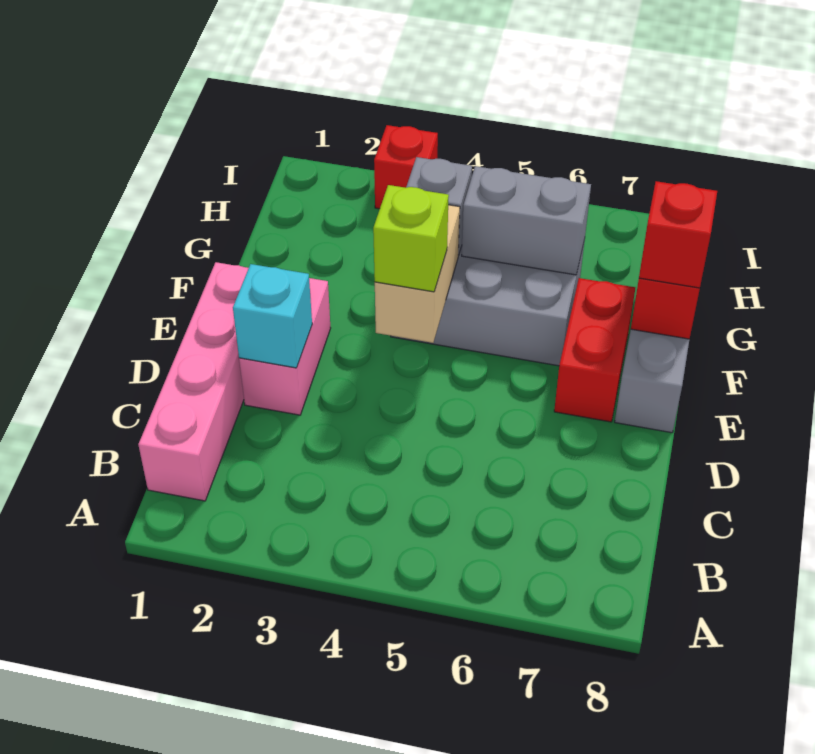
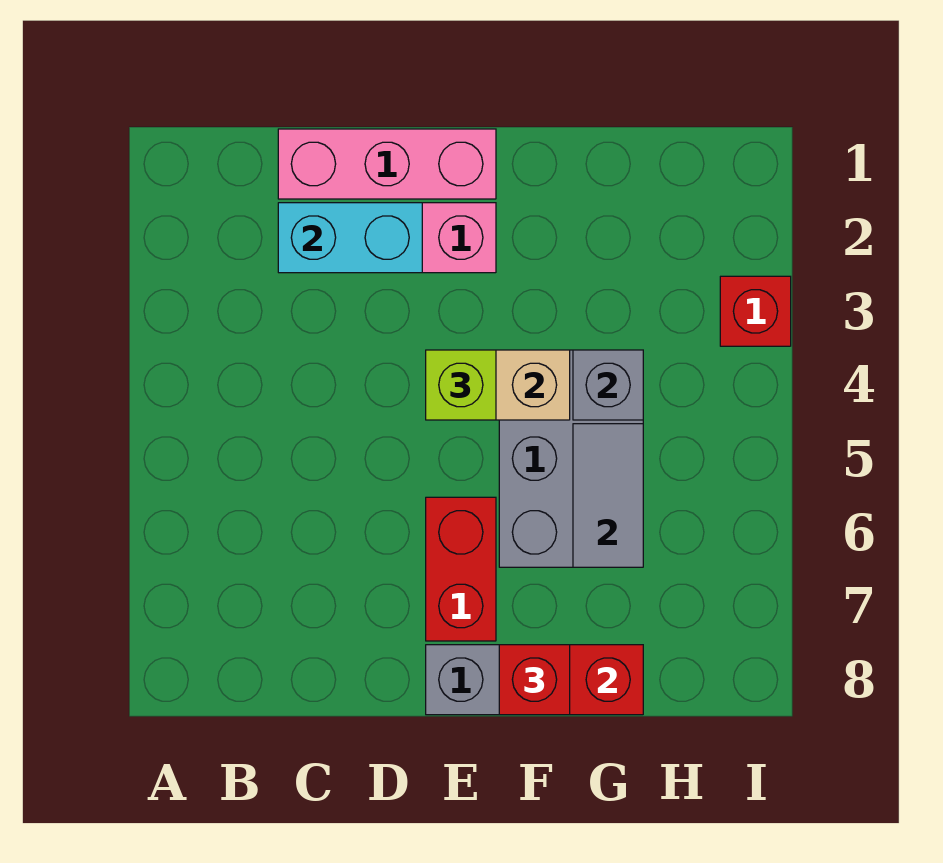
pink 1x4 brick [138,262,249,501] -> pink 1x3 brick [278,129,496,199]
cyan 1x1 brick [233,264,312,368] -> cyan 1x2 brick [278,203,422,273]
red 1x2 brick [554,278,635,422] -> red 1x2 brick turned to [426,497,496,641]
grey 1x2 brick [462,166,591,275] -> grey 1x2 tile [573,424,643,567]

